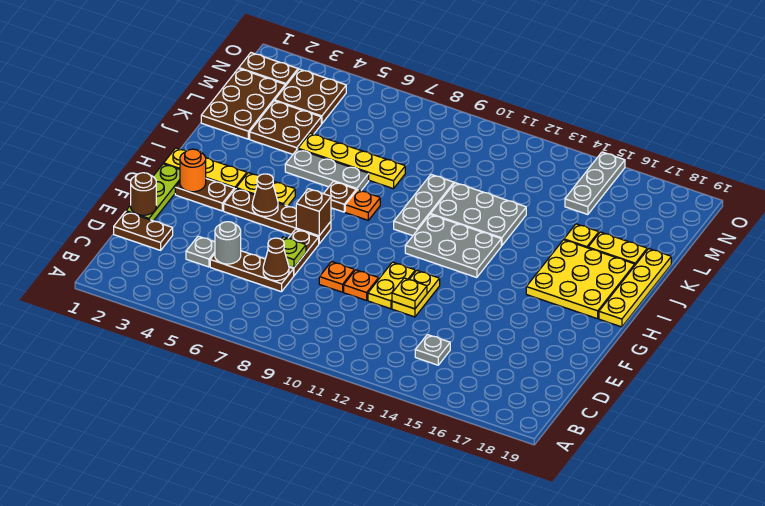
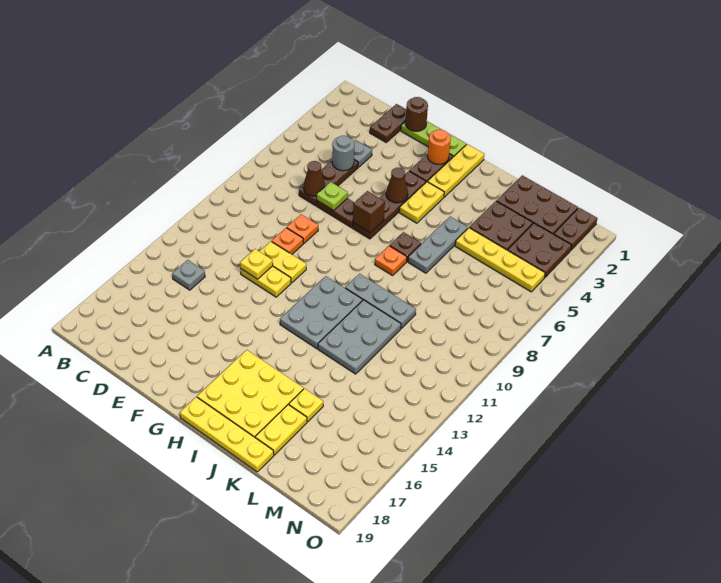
yellow 1x4 plate [298,133,405,189] -> yellow 1x4 plate turned to [455,228,545,292]
grey 1x3 plate [565,152,625,215] -> none

